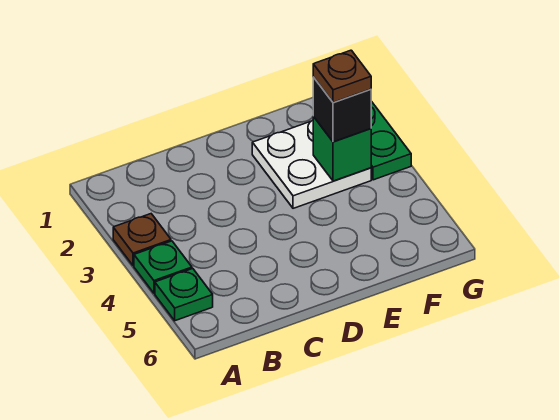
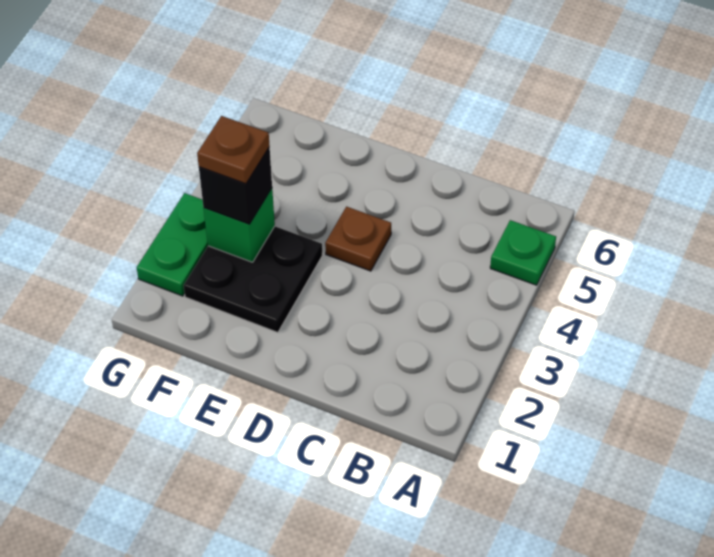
brown 1x1 plate [113,214,171,266] -> brown 1x1 plate moved to [325,207,391,271]
green 1x1 plate [134,241,192,293] -> none
white 2x2 plate [252,120,371,208] -> black 2x2 plate [184,226,322,332]

